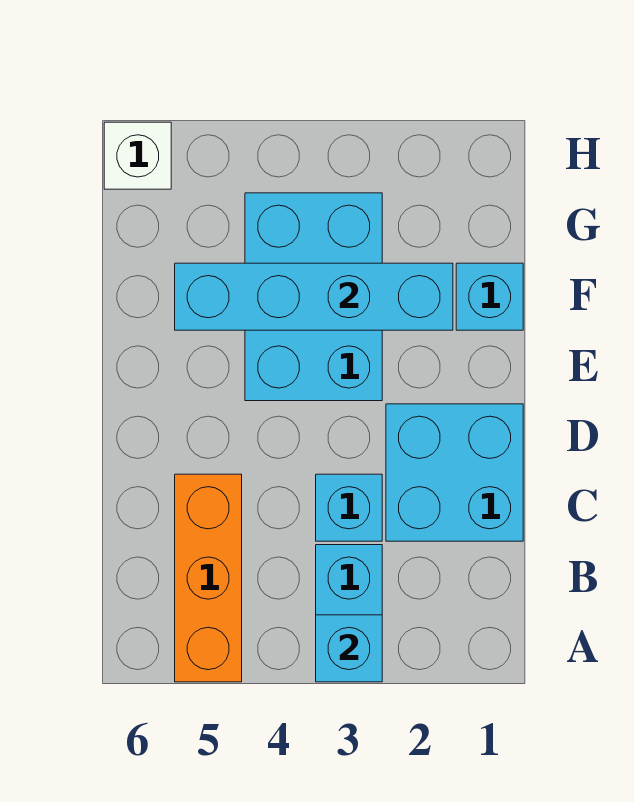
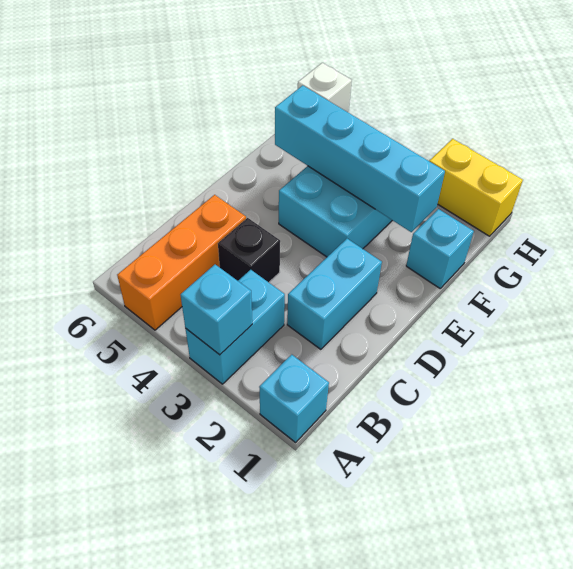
cyan 2x2 brick [386,404,523,541] -> cyan 1x2 brick [287,239,382,349]
cyan 1x1 brick [316,474,382,541] -> cyan 1x1 brick moved to [259,355,329,442]
none -> black 1x1 brick [218,218,280,282]
none -> yellow 1x2 brick [429,139,523,236]

